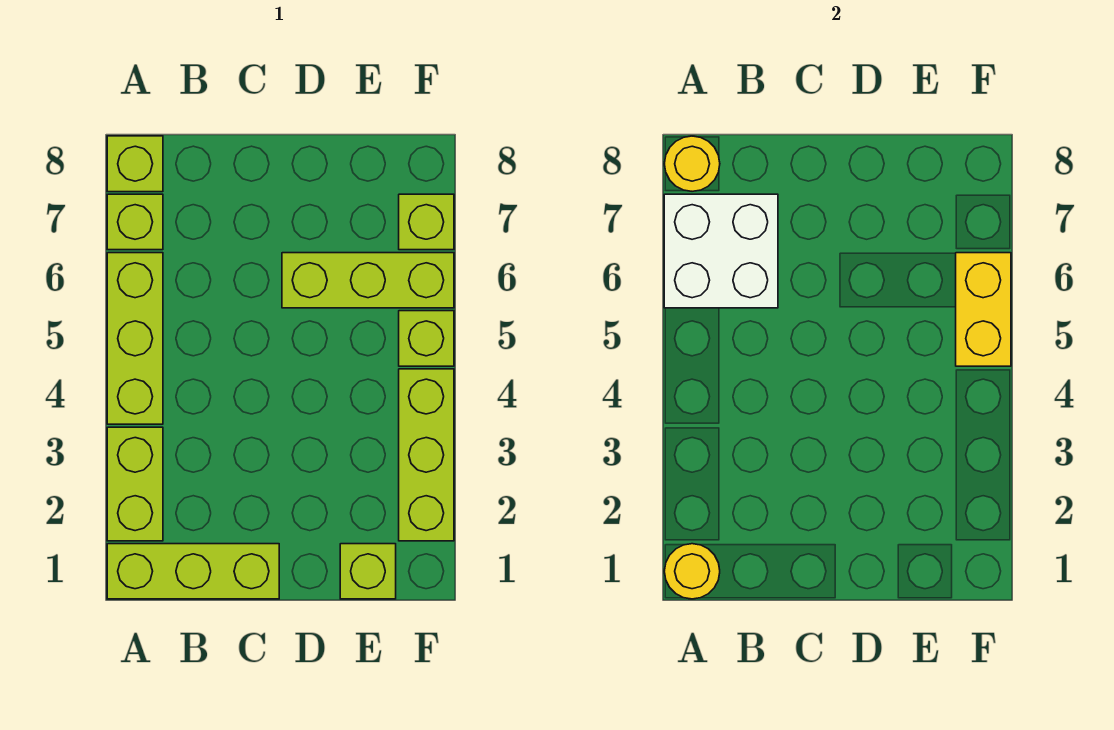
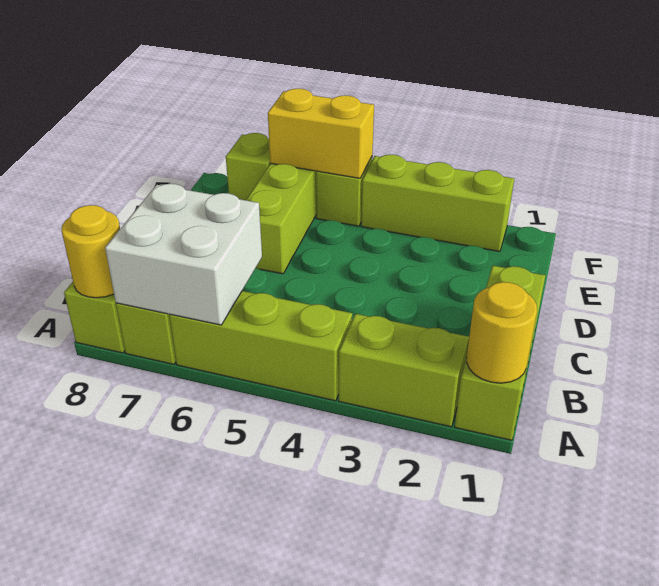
lime 1x1 brick [340,544,396,599] -> none

